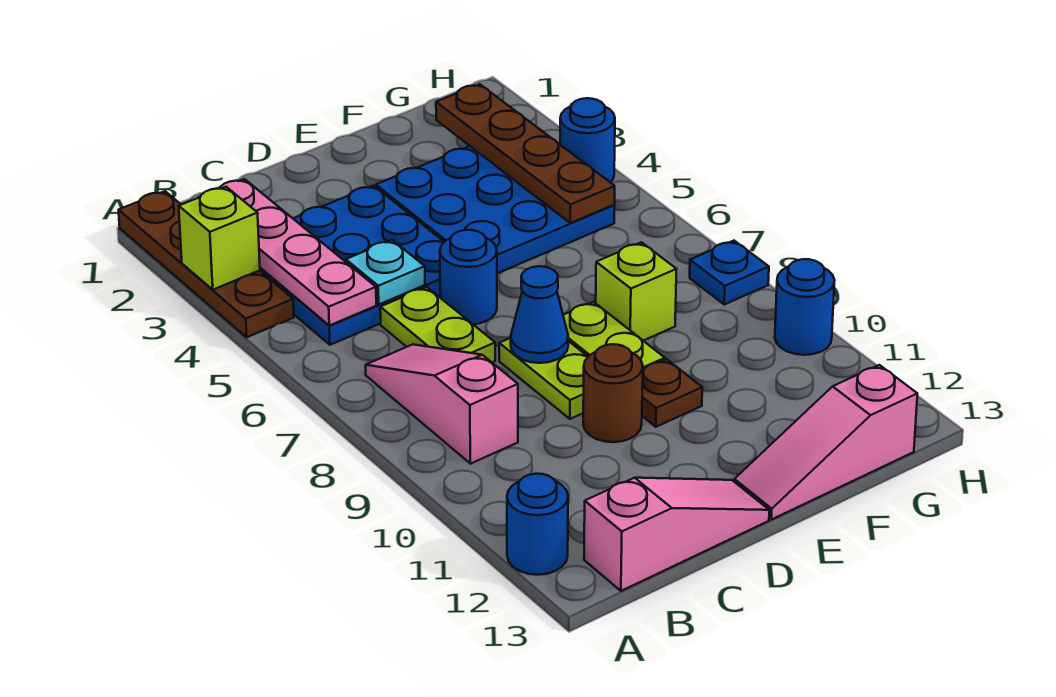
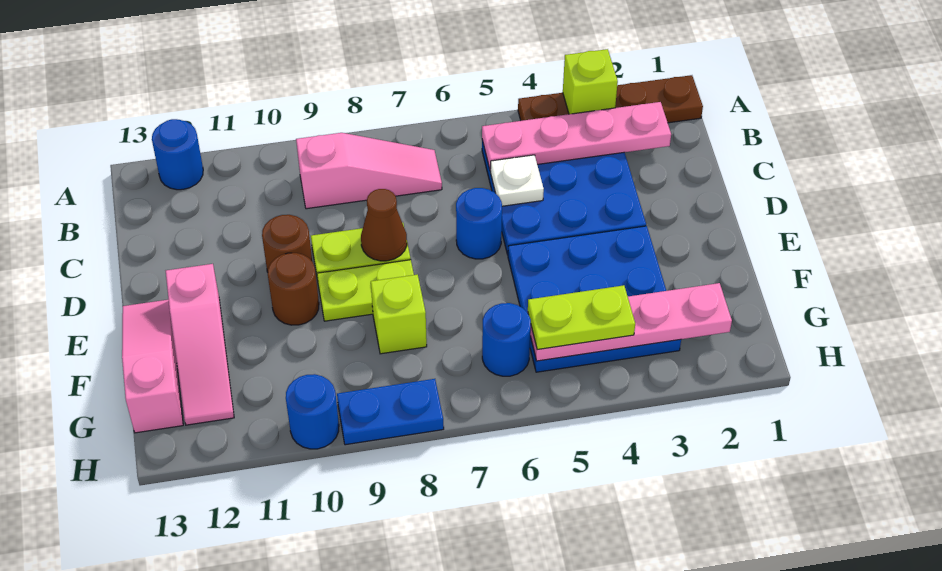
pink 1x3 slope [584,478,769,591] -> pink 1x3 slope moved to [166,264,234,425]
cyan 1x1 plate [346,240,425,304] -> white 1x1 plate [491,155,544,206]
lime 1x2 plate [380,287,495,362] -> lime 1x2 plate moved to [528,285,635,349]
blue 1x1 cone [511,266,568,363] -> brown 1x1 cone [361,189,407,261]
brown 1x1 plate [642,359,702,427] -> brown 1x1 round brick [268,253,319,325]
brown 1x4 plate [436,84,615,223] -> pink 1x4 plate [530,283,732,361]
blue 1x1 round brick [560,98,615,182] -> blue 1x1 round brick moved to [482,303,531,376]
blue 1x1 plate [690,241,769,304] -> blue 1x2 plate [337,379,444,445]

